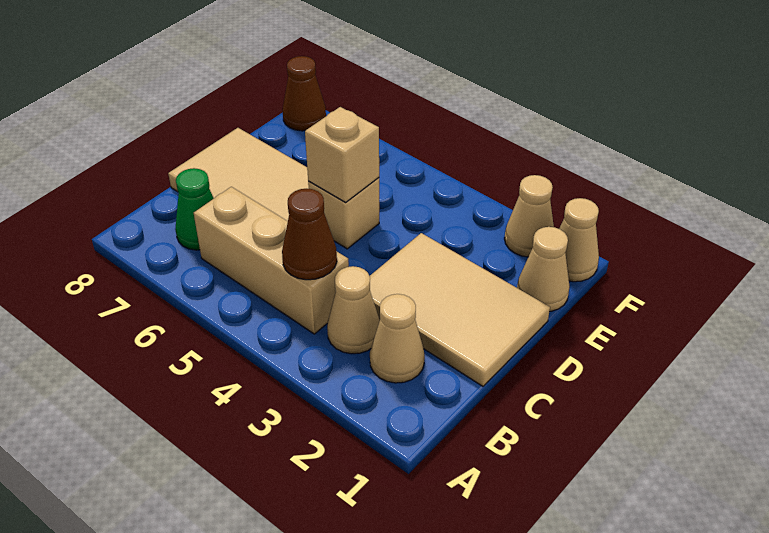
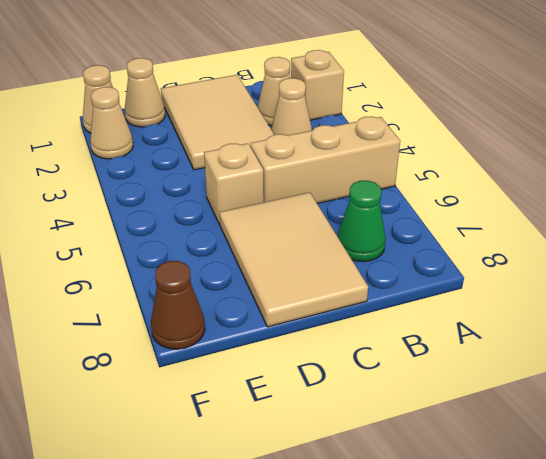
tan 1x3 brick [194,187,349,334] -> tan 1x3 brick turned to [251,116,400,203]
brown 1x1 cone [282,189,337,280] -> none
tan 1x1 brick [305,107,379,202] -> tan 1x1 brick moved to [291,50,344,120]

